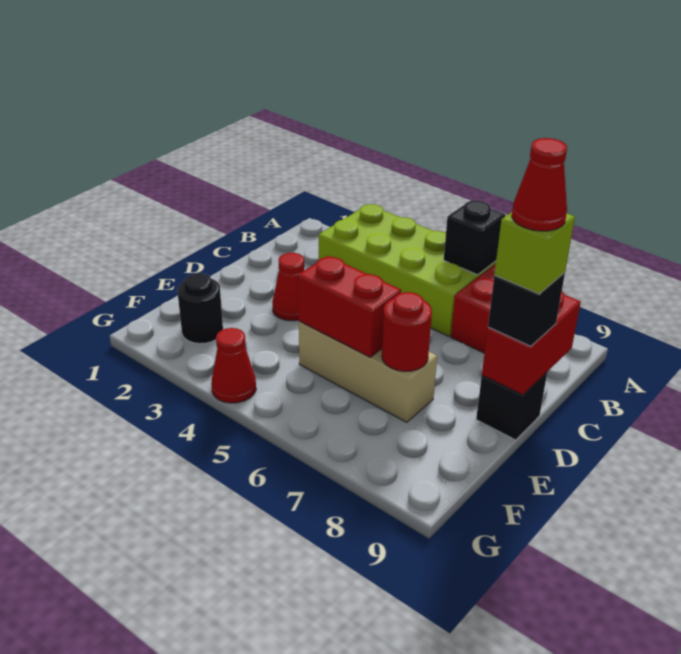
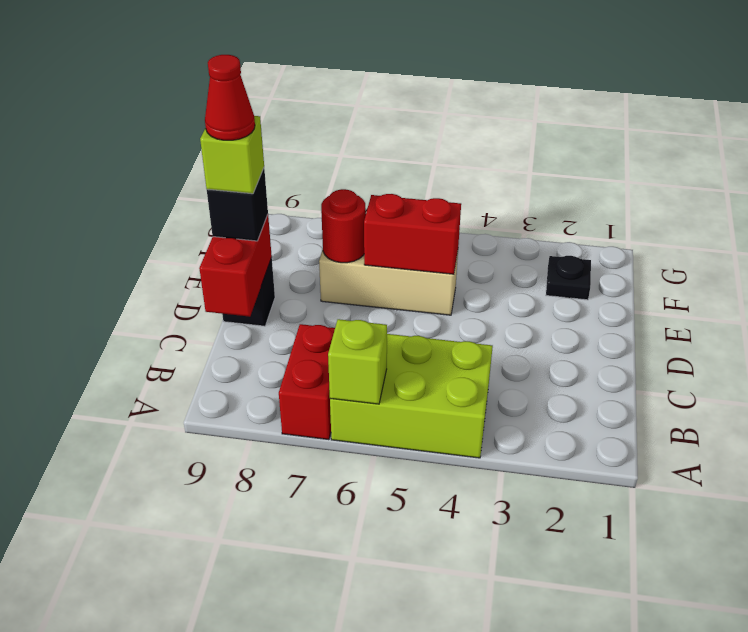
lime 2x4 brick [319,204,496,336] -> lime 2x3 brick [330,334,493,458]
black 1x1 brick [444,201,505,275] -> lime 1x1 brick [328,319,387,404]
red 1x1 cone [272,253,304,321] -> none
black 1x1 round brick [177,273,223,344] -> black 1x1 plate [546,256,591,300]
red 1x1 cone [211,328,256,403] -> none

